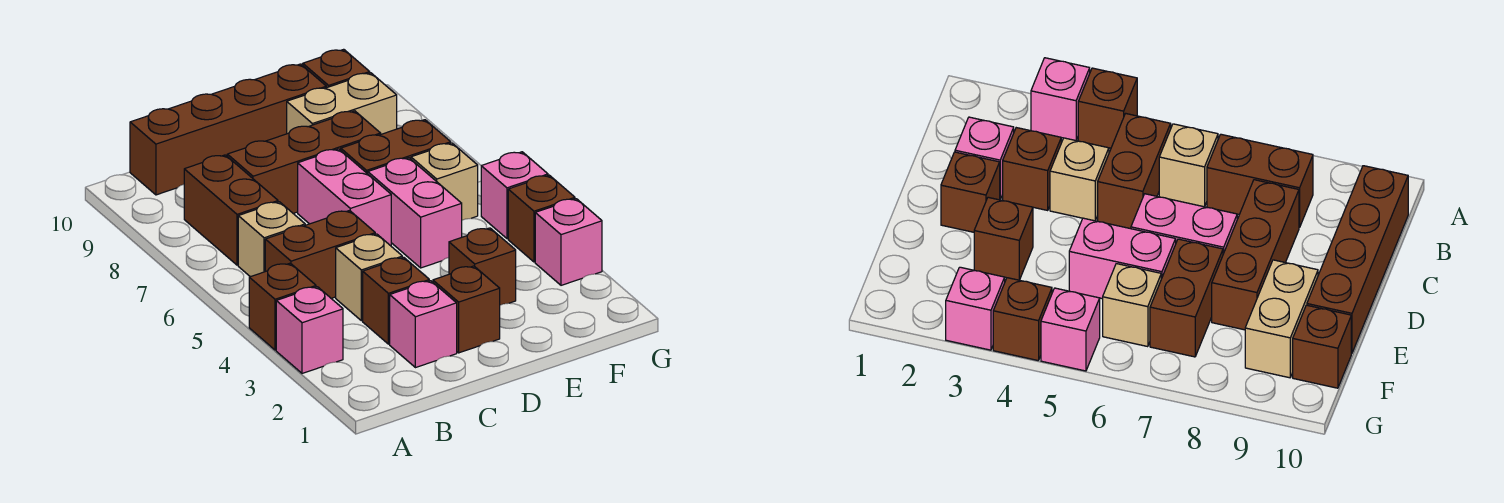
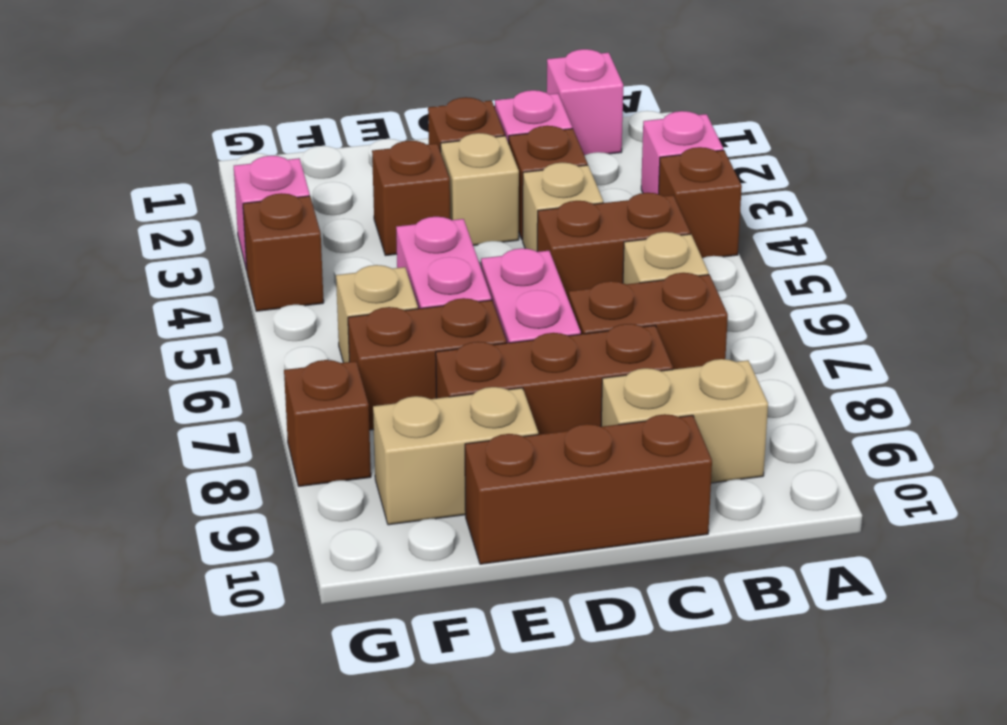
brown 1x2 brick [184,155,278,265] -> brown 1x2 brick turned to [569,273,728,369]
none -> tan 1x2 brick [601,359,768,483]
brown 1x4 brick [130,64,326,195] -> brown 1x3 brick [465,414,712,564]
none -> tan 1x1 brick [441,133,519,245]
brown 1x1 brick [303,49,370,88] -> brown 1x1 brick moved to [284,360,371,486]
pink 1x1 brick [481,152,548,239] -> pink 1x1 brick moved to [547,49,623,155]

